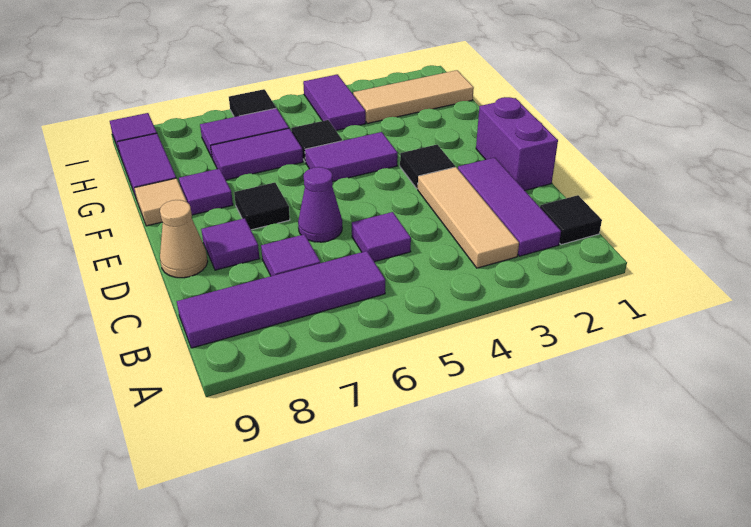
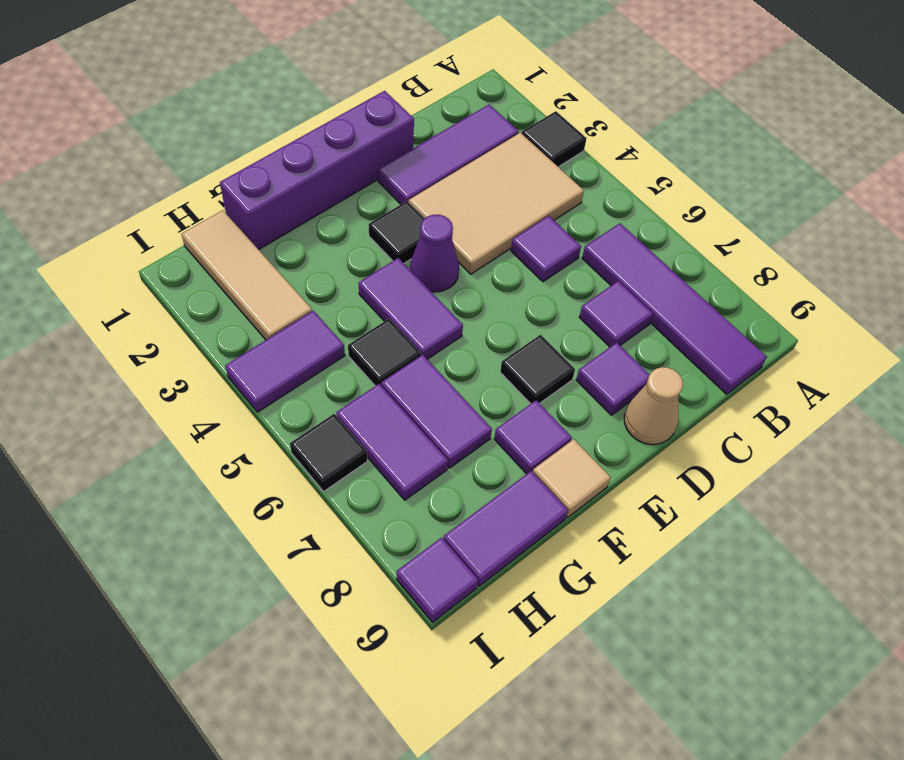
black 1x1 tile [540,195,602,245] -> black 1x1 tile moved to [522,111,586,167]
tan 1x3 tile [418,167,519,268] -> tan 2x3 tile [409,133,584,274]
purple 1x2 brick [476,97,558,190] -> purple 1x4 brick [220,91,414,250]
purple 1x1 cone [298,167,342,242] -> purple 1x1 cone moved to [410,215,459,292]

